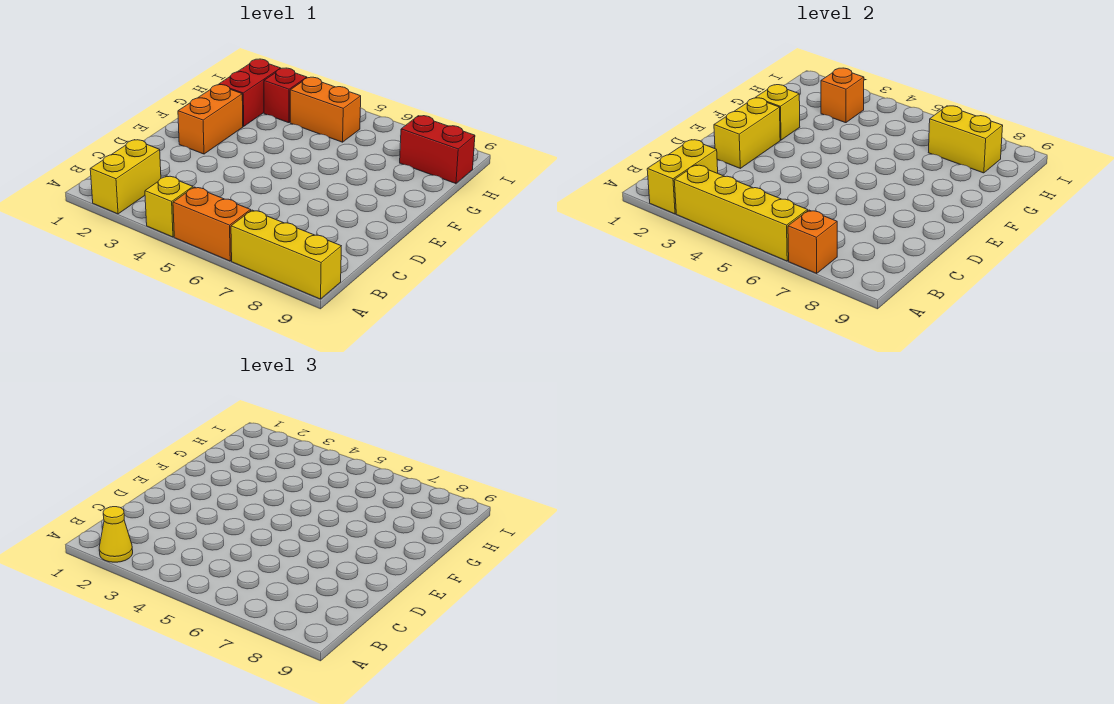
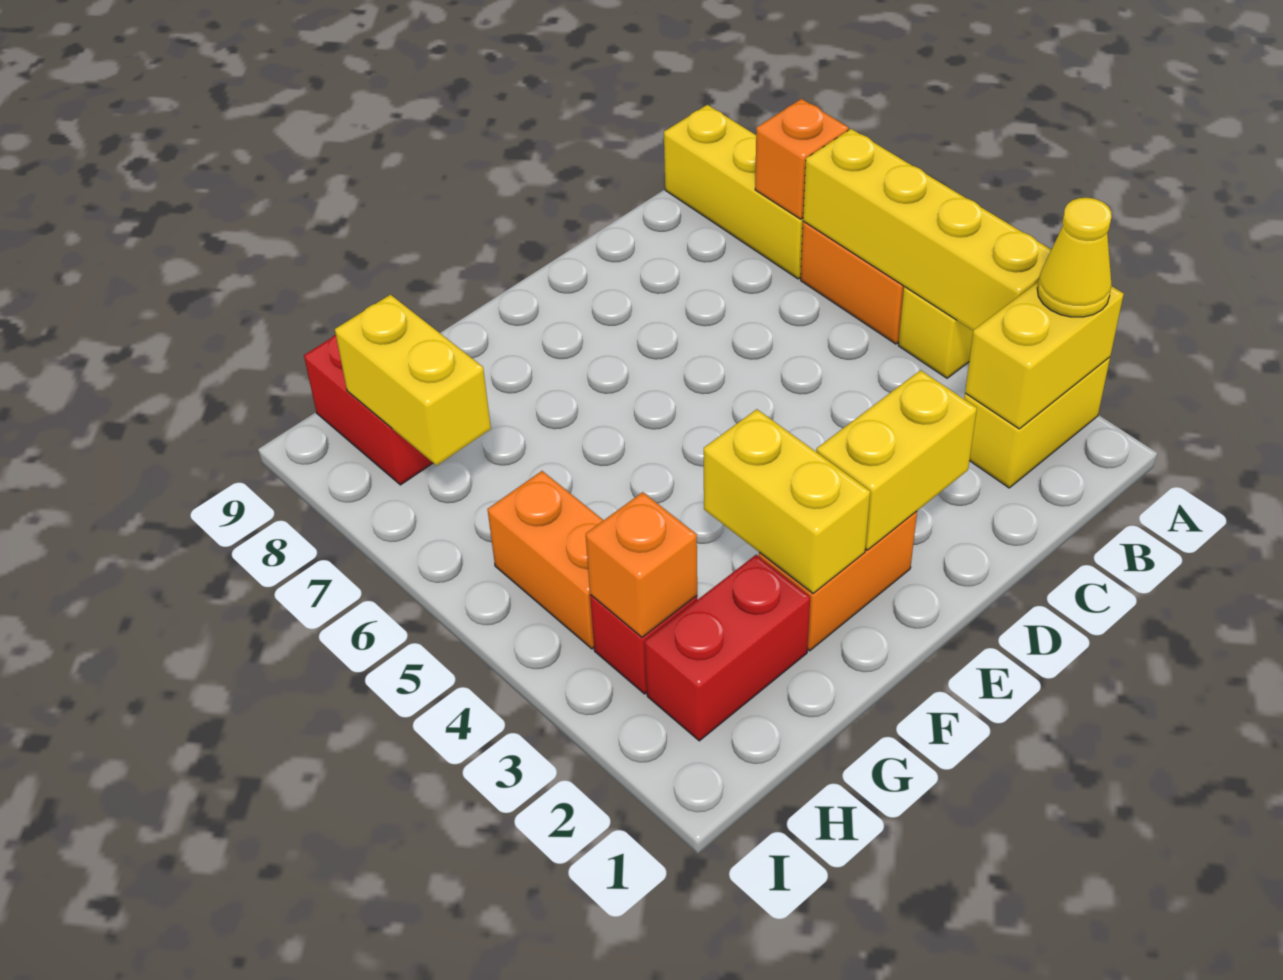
yellow 1x1 brick [756,85,800,140] -> yellow 1x2 brick [704,409,870,594]

